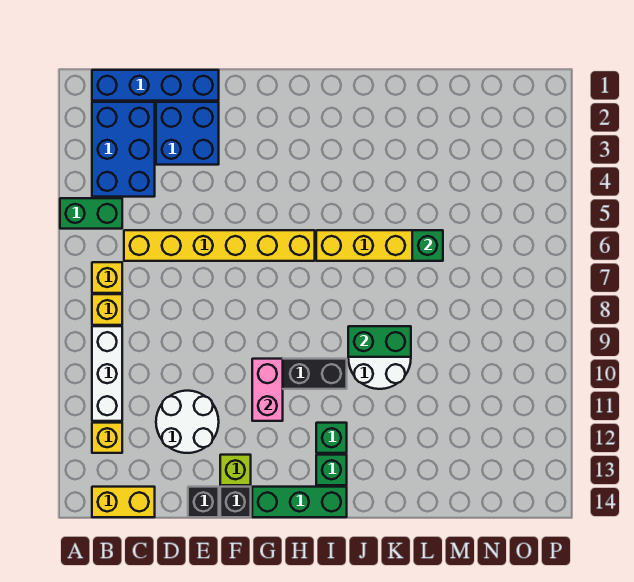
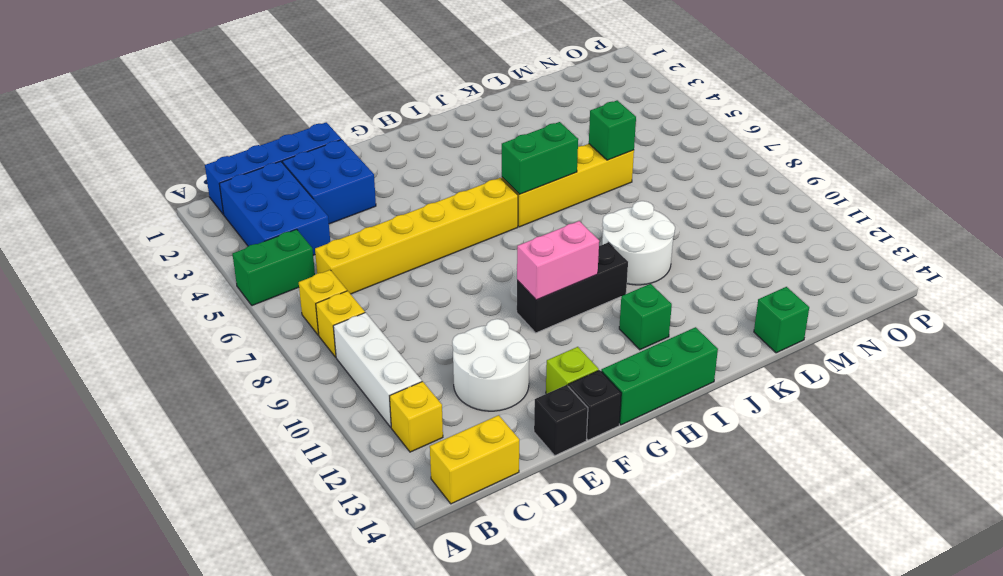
pink 1x2 brick [252,359,283,421] -> pink 1x2 brick turned to [517,221,599,300]
green 1x1 brick [316,455,347,485] -> green 1x1 brick moved to [754,287,809,353]
green 1x2 brick [348,326,411,357] -> green 1x2 brick moved to [502,122,578,194]

